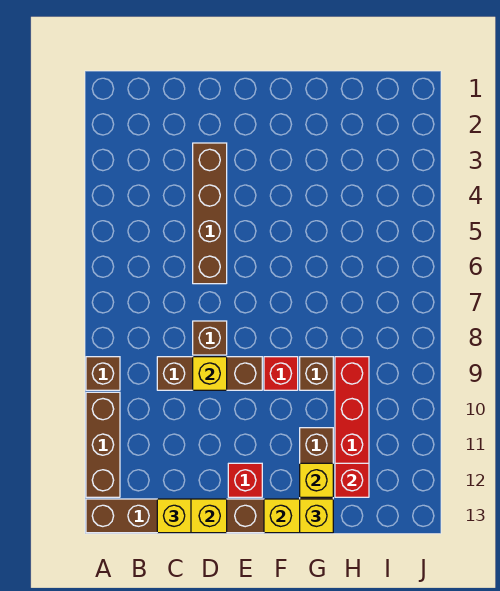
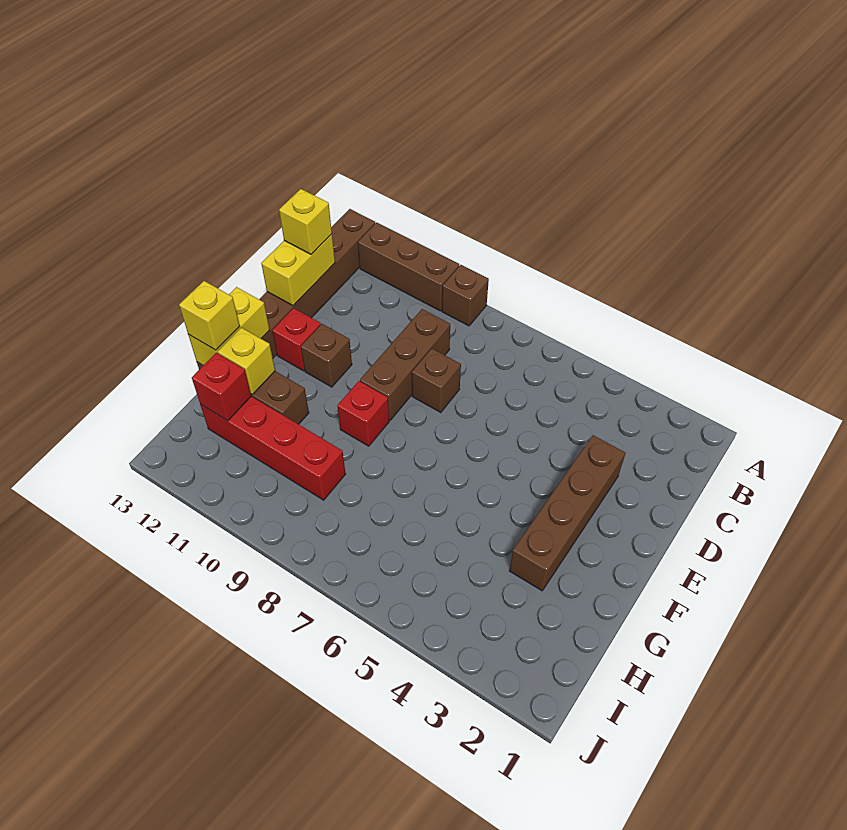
brown 1x4 brick [193,143,227,284] -> brown 1x4 brick turned to [509,435,625,591]
yellow 1x1 brick [193,357,227,390] -> none
brown 1x1 brick [300,357,333,390] -> brown 1x1 brick moved to [301,324,352,387]

